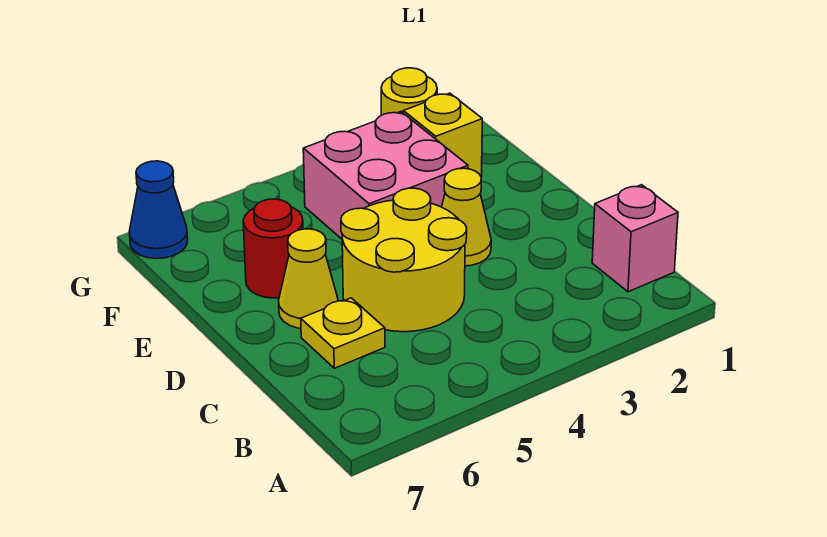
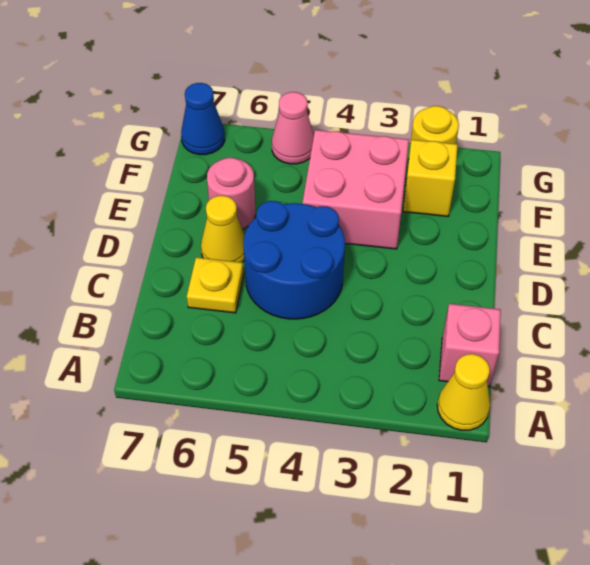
yellow 2x2 round brick [341,188,467,332] -> blue 2x2 round brick [243,201,345,319]
yellow 1x1 cone [442,168,491,266] -> yellow 1x1 cone moved to [437,354,490,430]
red 1x1 round brick [243,199,303,298] -> pink 1x1 round brick [207,158,255,229]
none -> pink 1x1 cone [272,92,314,164]

